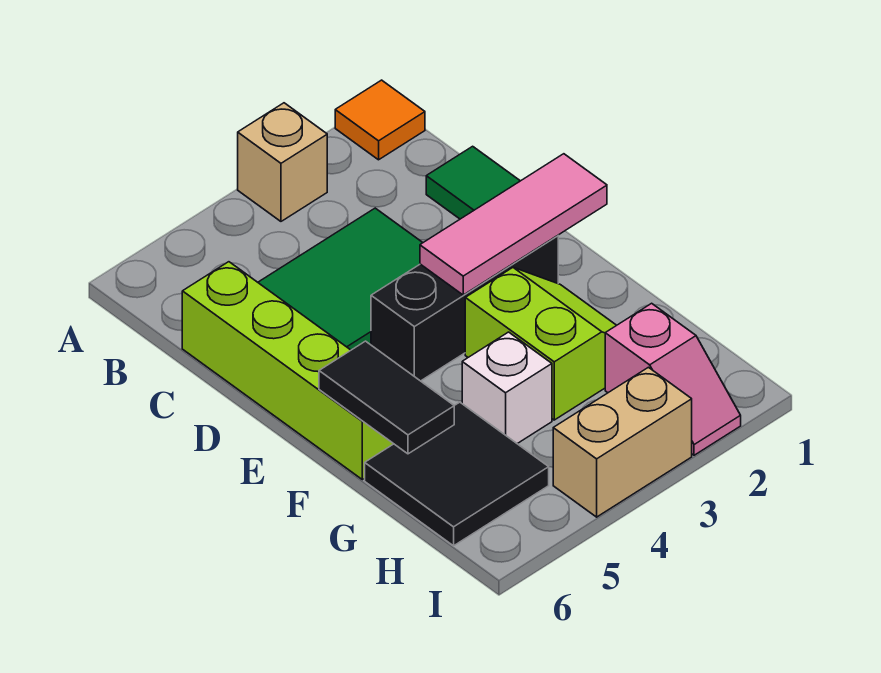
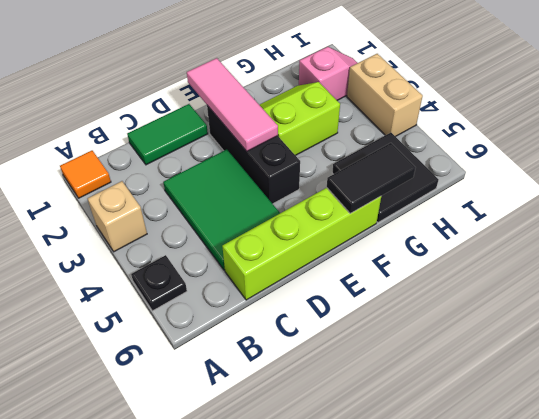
none -> black 1x1 plate [131,255,187,311]
white 1x1 brick [462,332,552,444] -> none

